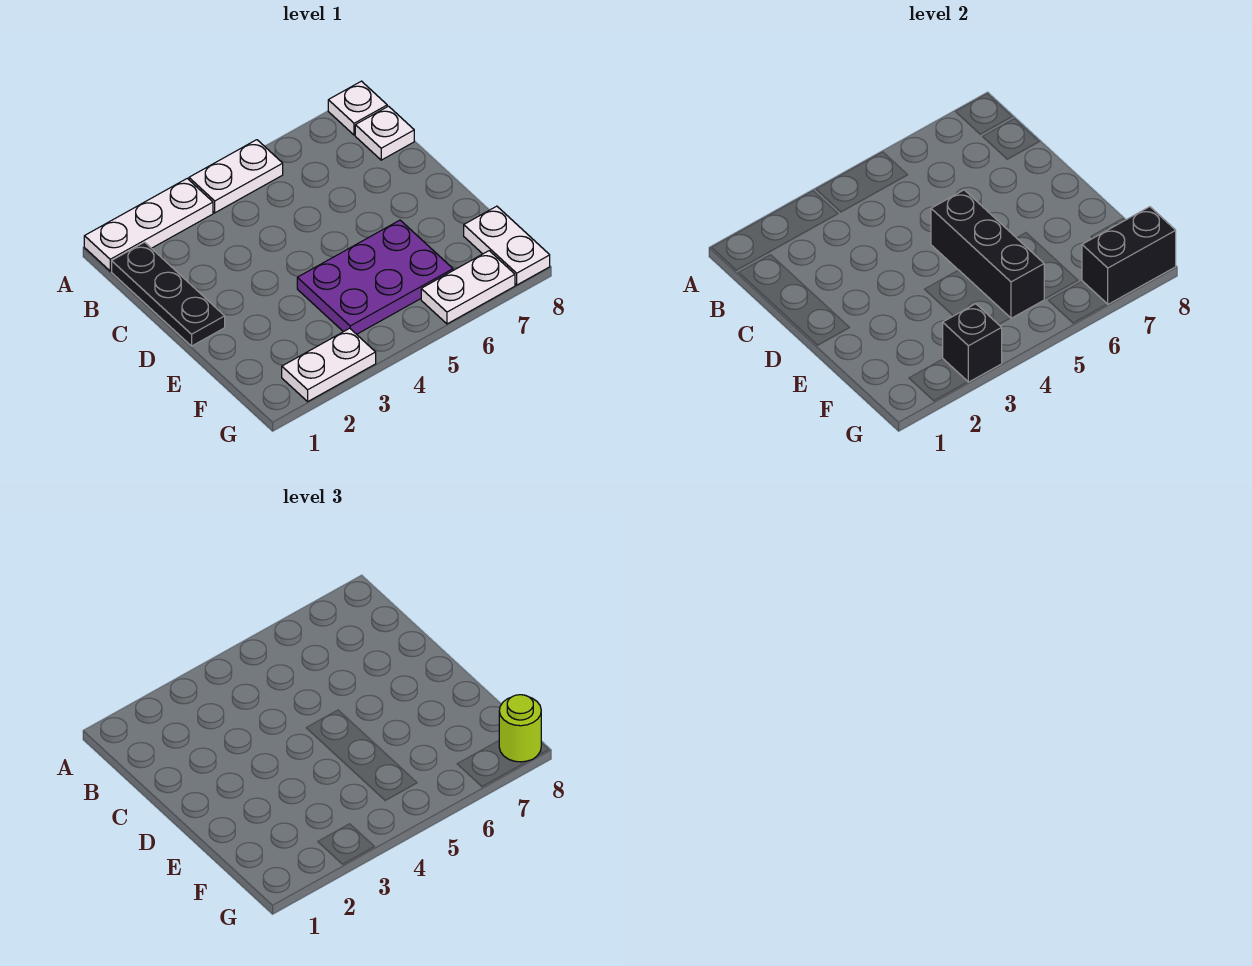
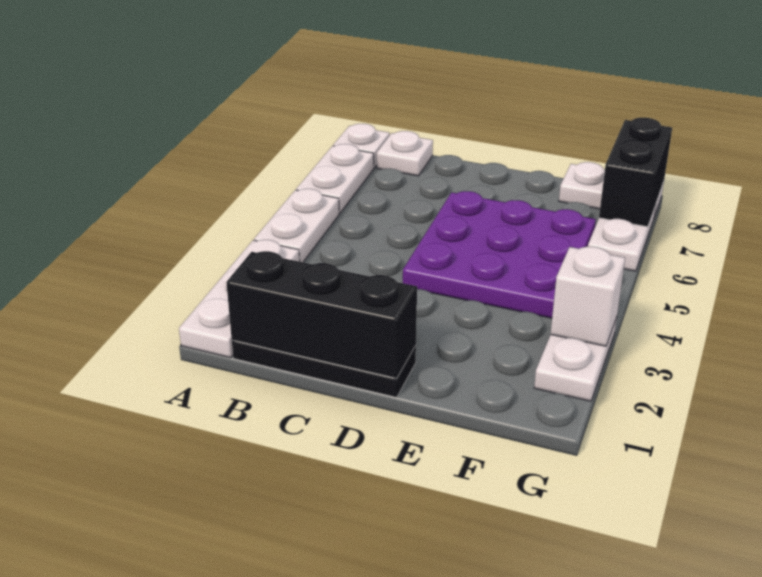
none -> white 1x2 plate [296,144,374,213]
black 1x3 brick [931,190,1044,318] -> black 1x3 brick moved to [226,251,417,378]
purple 2x3 plate [297,220,453,334] -> purple 3x3 plate [403,191,596,318]
black 1x1 brick [943,304,1002,382] -> white 1x1 brick [551,247,625,346]
lime 1x1 round brick [499,695,541,762] -> none

